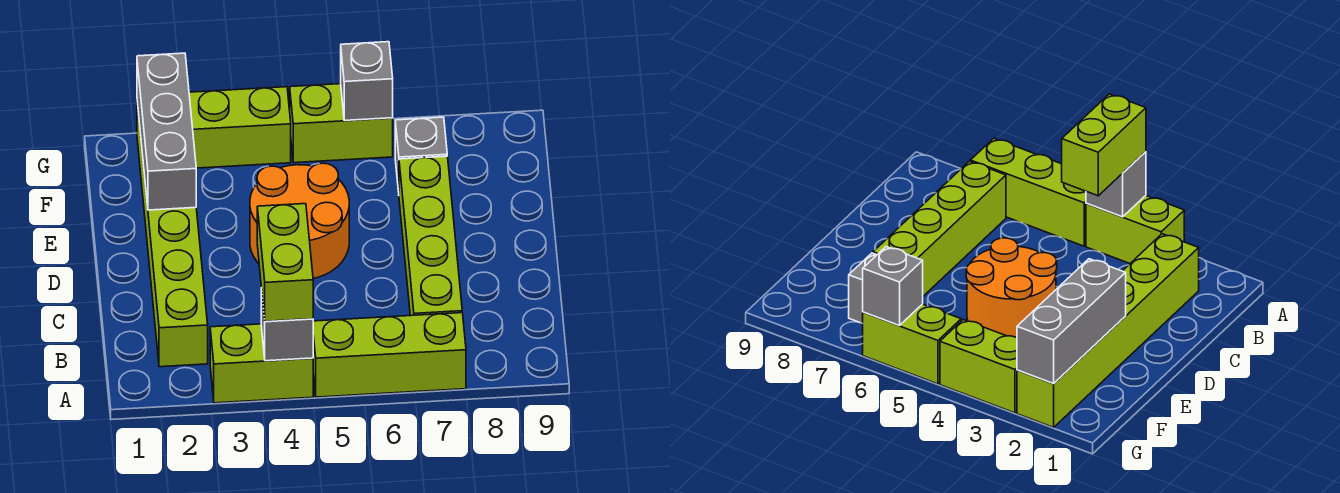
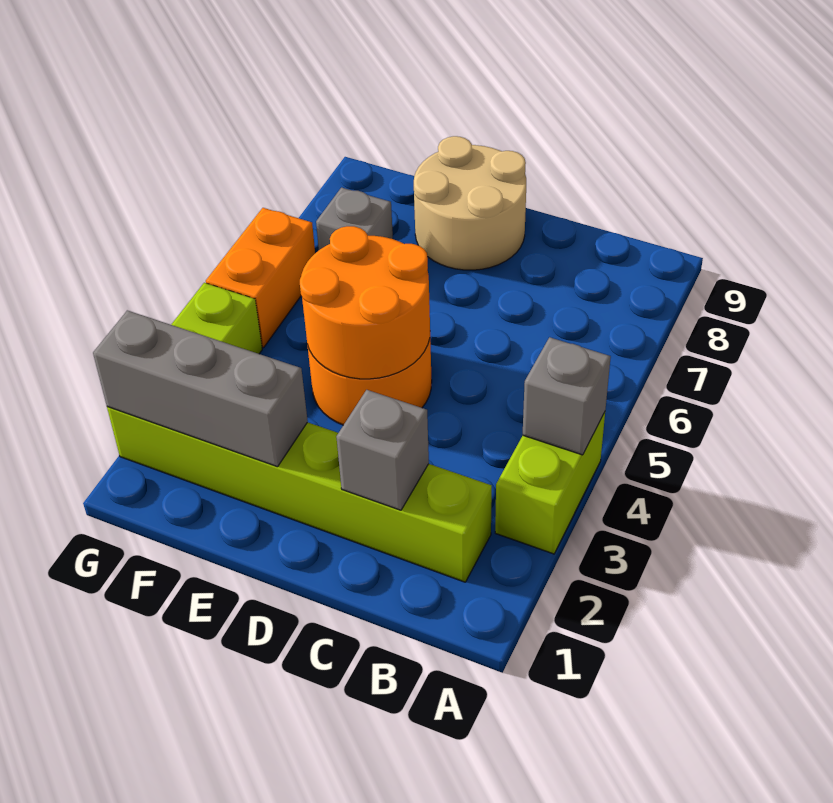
lime 1x2 brick [257,204,313,321] -> none
lime 1x3 brick [313,313,466,397] -> none
lime 1x4 brick [399,156,462,316] -> none
none -> orange 2x2 round brick [300,226,430,379]
none -> tan 2x2 round brick [414,136,526,270]
lime 1x2 brick [290,84,393,163] -> orange 1x2 brick [206,208,315,347]
grey 1x1 brick [341,42,393,120] -> grey 1x1 brick moved to [336,390,429,510]

